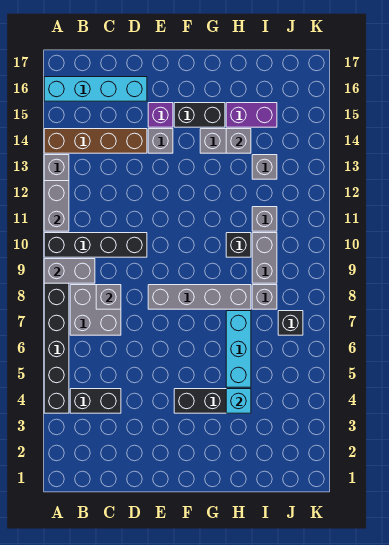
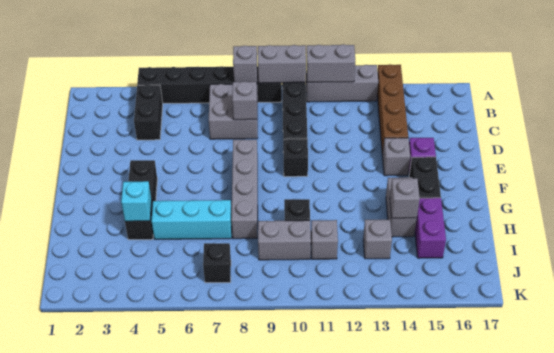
grey 1x2 brick [44,259,95,283] -> grey 1x2 brick turned to [258,45,306,83]
cyan 1x4 brick [44,77,147,101] -> none
none -> black 1x1 brick [284,139,308,177]
grey 1x1 brick [252,285,277,309] -> grey 1x1 brick moved to [233,46,257,82]

